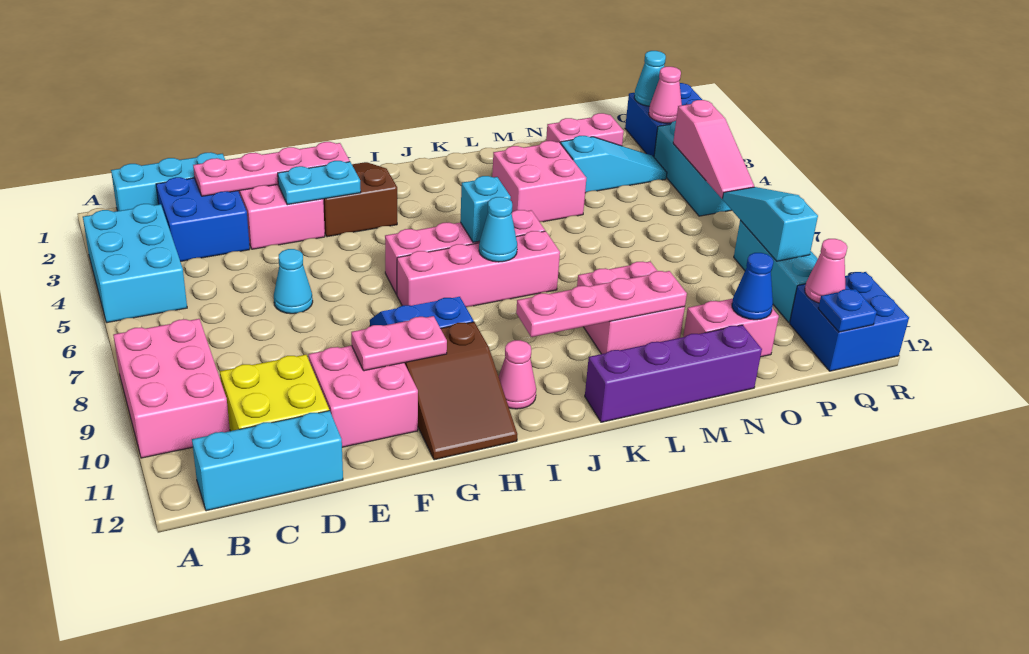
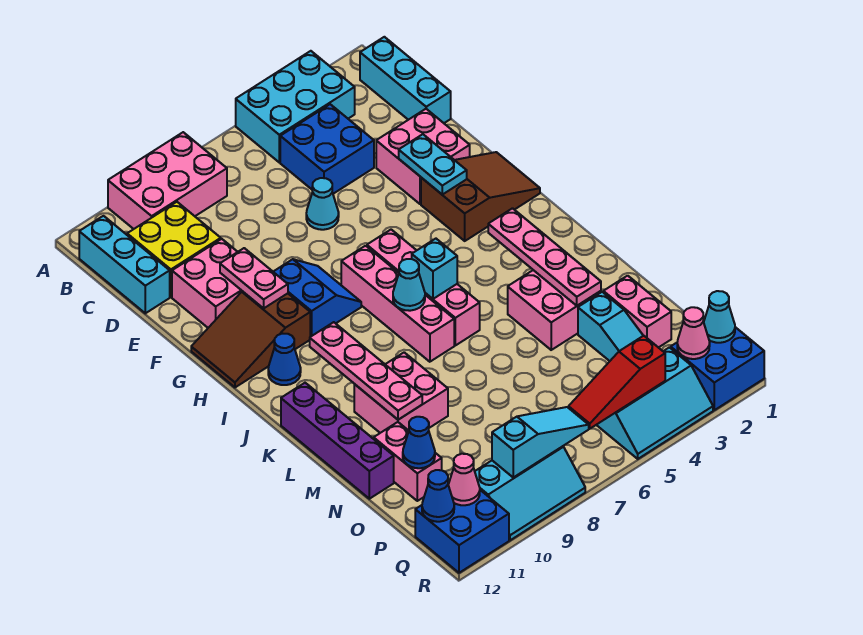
blue 2x2 brick [156,177,250,262] -> blue 2x2 brick moved to [280,104,374,194]
pink 1x4 plate [193,142,350,196] -> pink 1x4 plate moved to [488,208,601,306]
pink 1x1 cone [499,340,536,409] -> blue 1x1 cone [268,334,301,385]
pink 1x3 slope [673,100,754,198] -> red 1x3 slope [569,336,665,429]
blue 1x1 plate [818,289,877,332] -> blue 1x1 cone [422,470,454,522]

